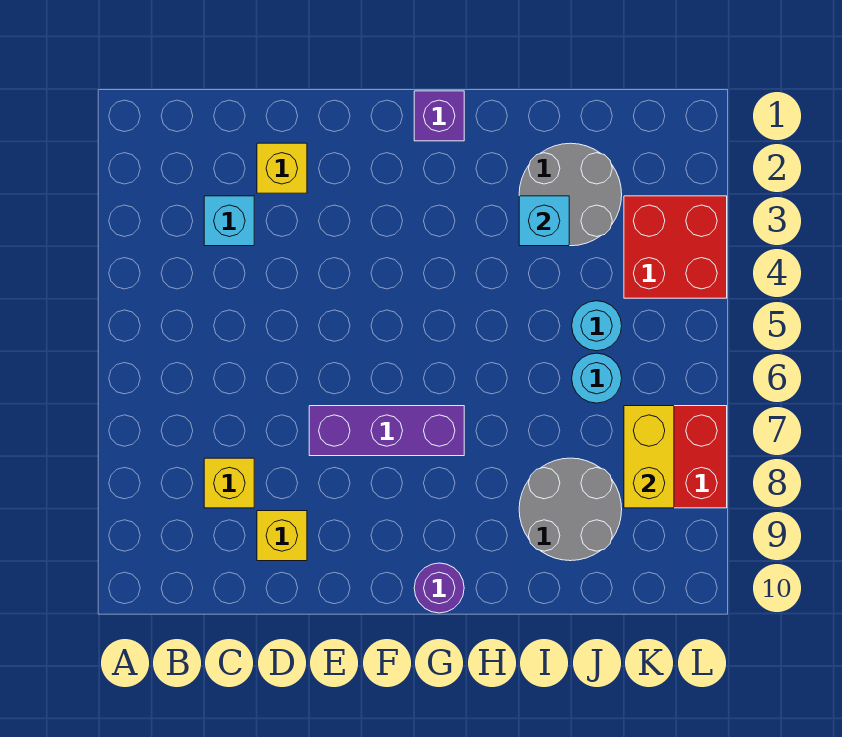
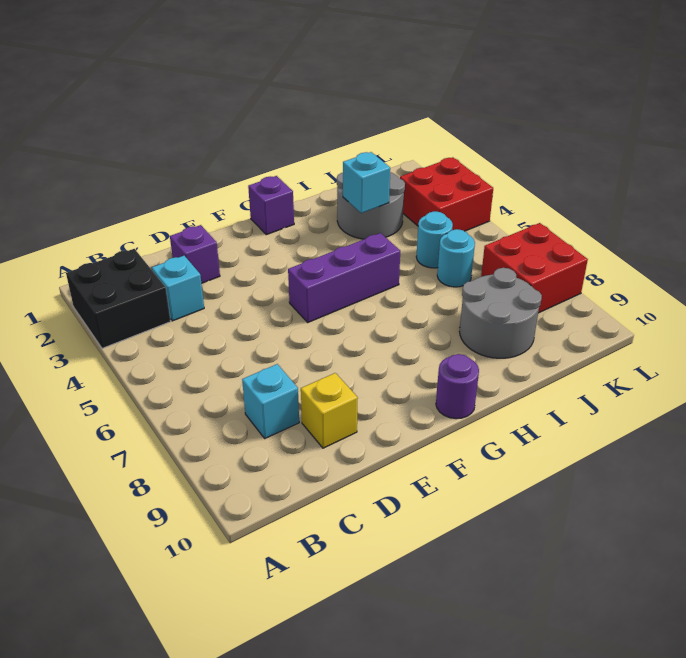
none -> black 2x2 brick [66,249,171,348]
yellow 1x1 brick [204,458,254,508] -> cyan 1x1 brick [242,364,299,438]
yellow 1x1 brick [257,143,307,193] -> purple 1x1 brick [170,225,220,283]
purple 1x3 brick [309,406,464,456] -> purple 1x3 brick moved to [288,233,400,322]
yellow 1x2 brick [624,406,674,508] -> none

